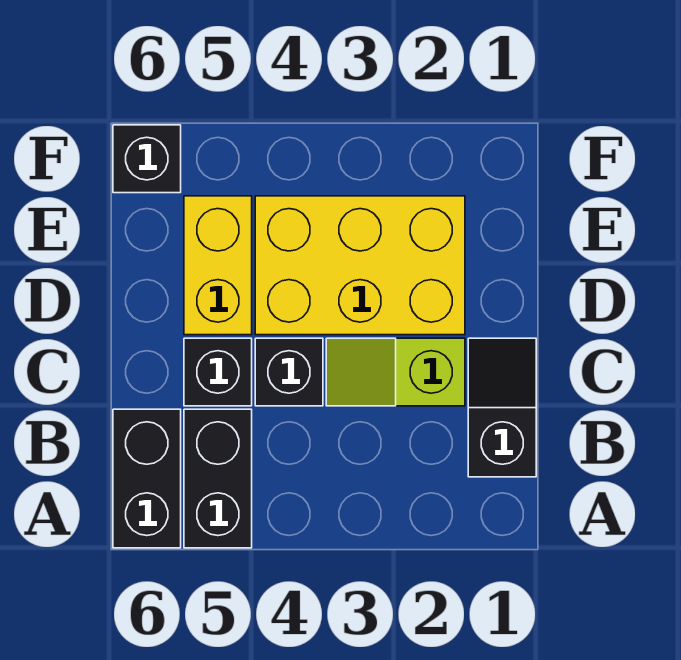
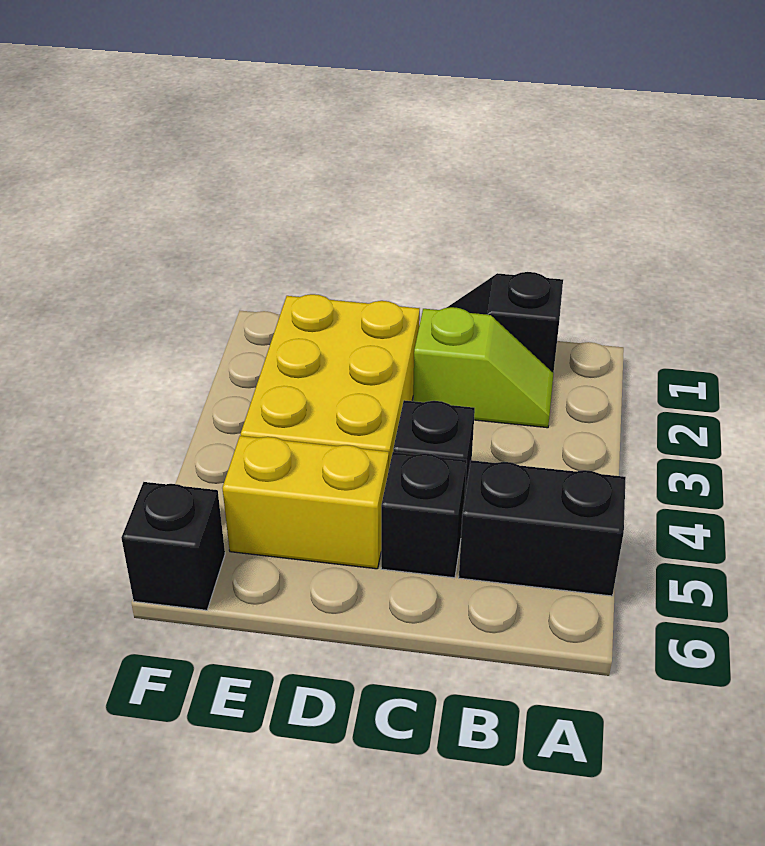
black 1x2 brick [113,409,181,548] -> none
lime 1x2 slope [326,338,465,406] -> lime 1x2 slope turned to [413,307,554,428]

